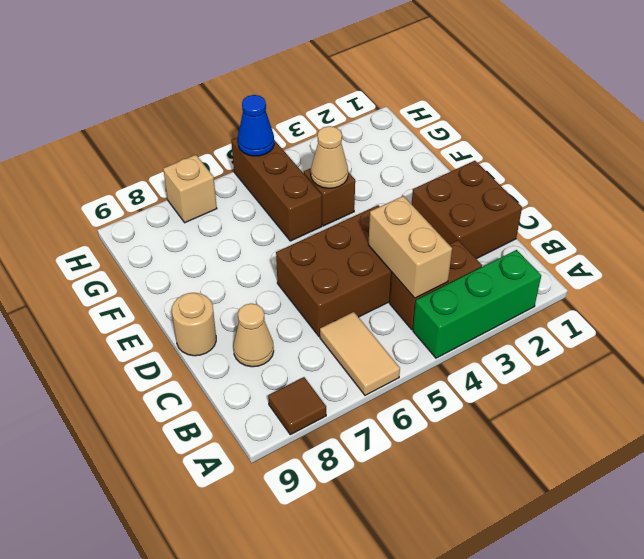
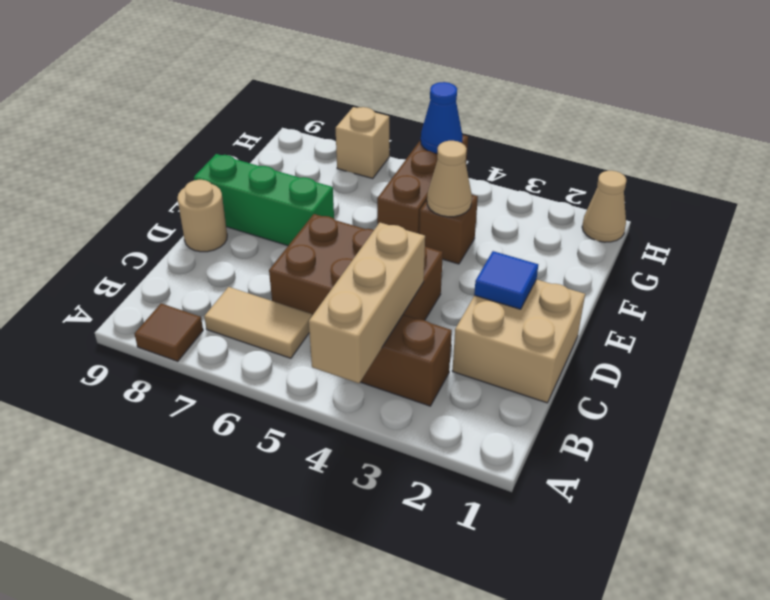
green 1x3 brick [413,250,541,358] -> green 1x3 brick moved to [194,154,334,246]
tan 1x2 tile [320,312,400,395] -> tan 1x2 tile turned to [204,287,312,358]
tan 1x2 brick [368,196,452,298] -> tan 1x3 brick [309,223,425,383]
brown 2x2 brick [412,161,522,259] -> tan 2x2 brick [452,279,585,403]
tan 1x1 cone [233,303,274,367] -> tan 1x1 cone moved to [582,171,626,242]
none -> blue 1x1 tile [474,251,538,309]

